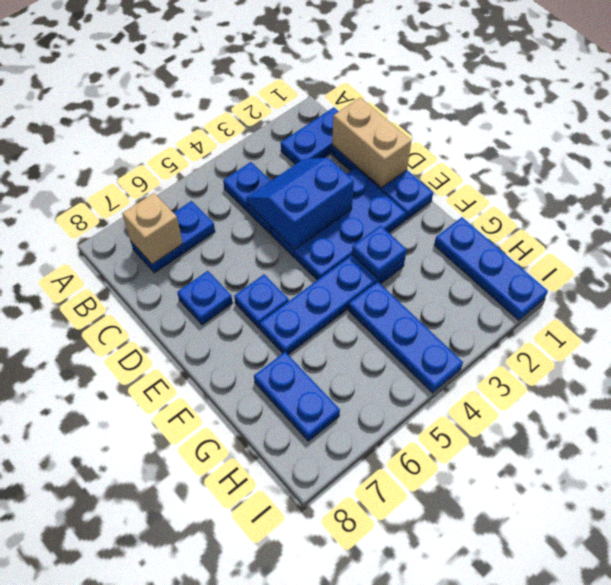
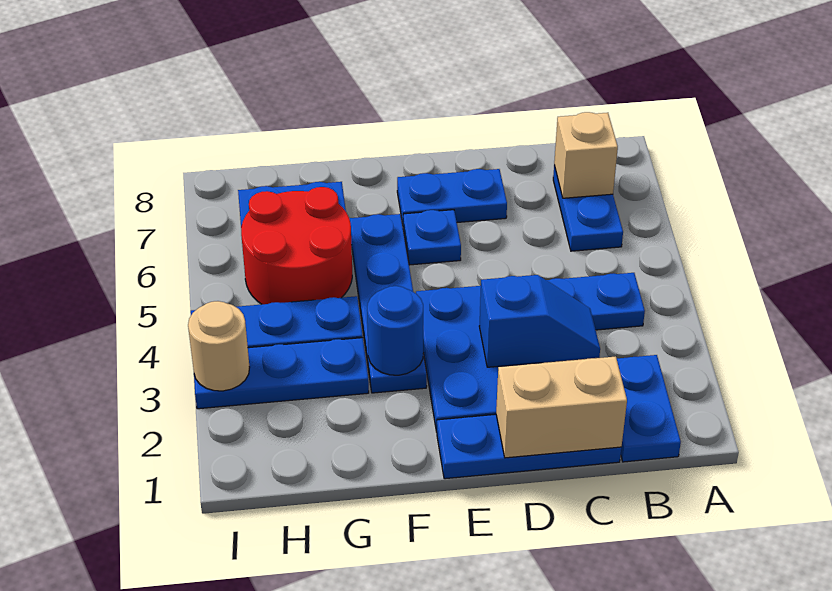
blue 2x2 slope [246,158,354,249] -> blue 1x2 slope [479,275,600,367]
blue 1x1 plate [177,271,232,325] -> blue 1x2 plate [397,169,507,224]
blue 1x1 plate [352,226,407,279] -> blue 1x1 round brick [367,286,423,375]
blue 1x3 plate [434,217,548,320] -> blue 1x3 plate moved to [194,338,369,409]
none -> red 2x2 round brick [241,187,352,304]
none -> tan 1x1 round brick [188,301,250,391]

